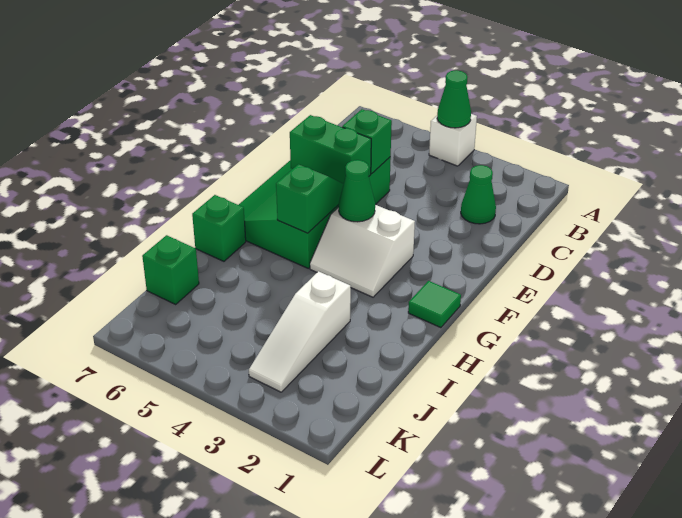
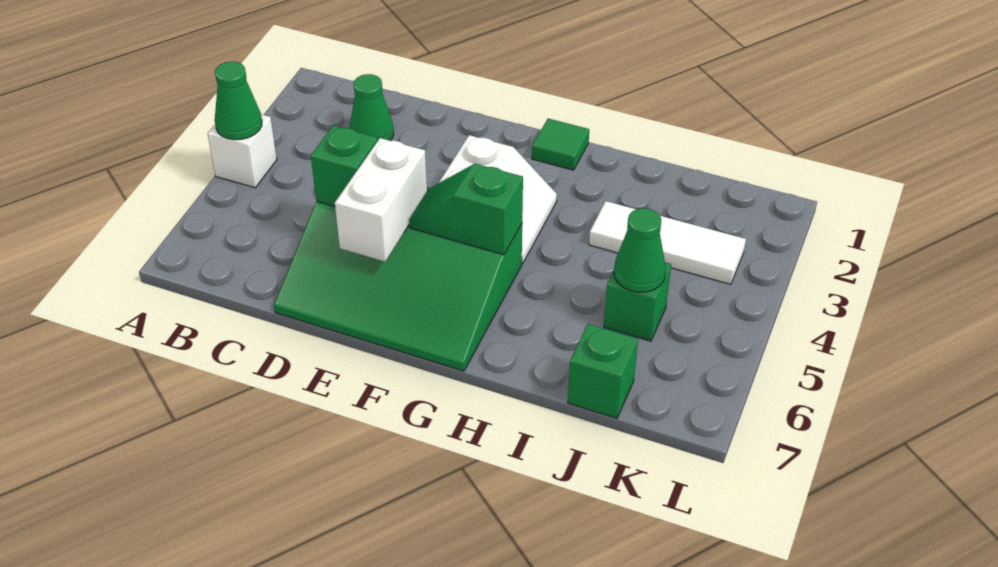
green 1x2 brick [290,115,371,184] -> white 1x2 brick [335,138,427,262]
green 1x1 cone [338,160,375,222] -> green 1x1 cone moved to [614,208,666,292]
green 1x1 brick [192,195,246,261] -> green 1x1 brick moved to [604,262,671,341]
white 1x3 slope [249,271,351,392] -> white 1x3 tile [589,201,746,284]

